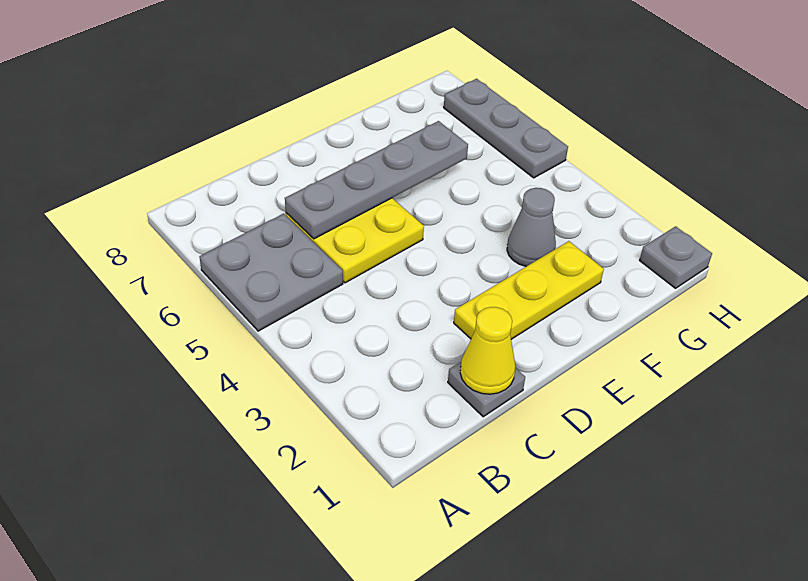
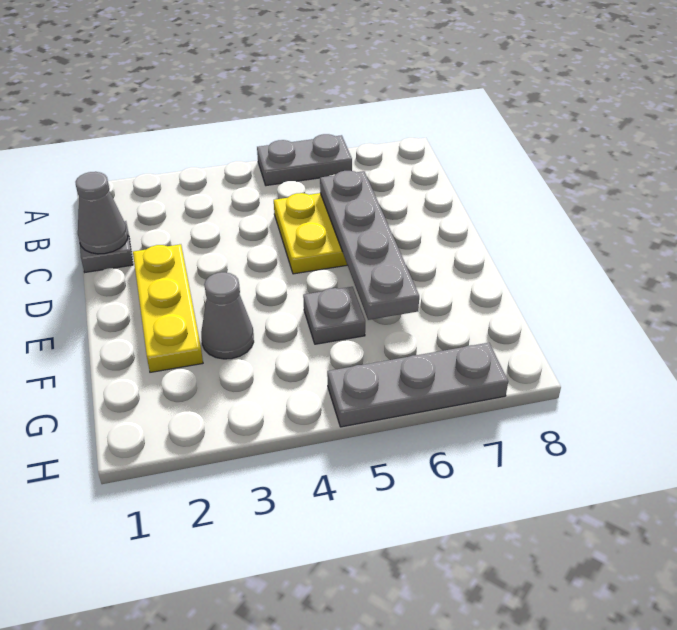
grey 2x2 plate [200,214,343,331] -> grey 1x2 plate [257,134,352,186]
yellow 1x1 cone [460,307,515,394] -> grey 1x1 cone [76,172,128,254]
grey 1x1 plate [640,226,712,288] -> grey 1x1 plate moved to [303,287,365,344]

